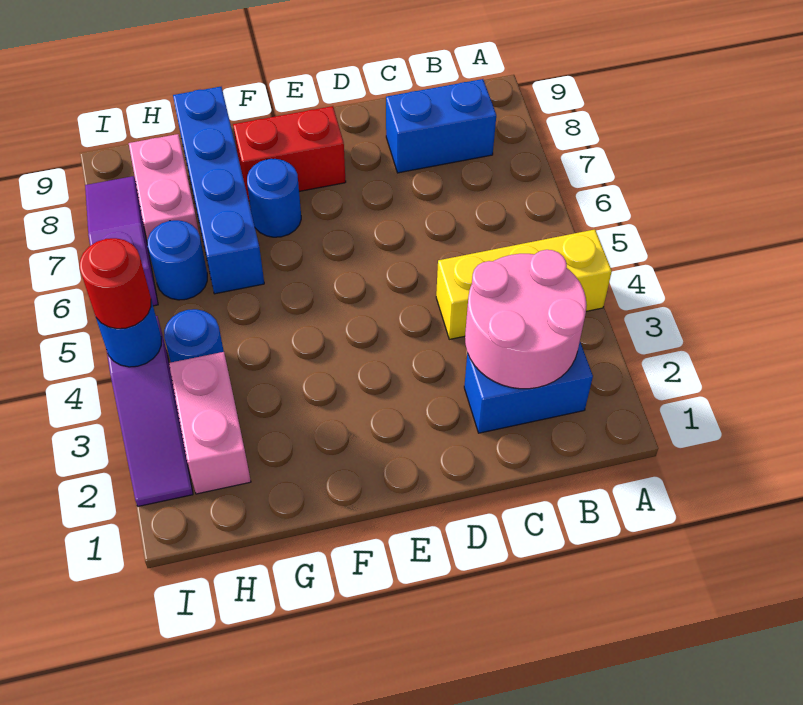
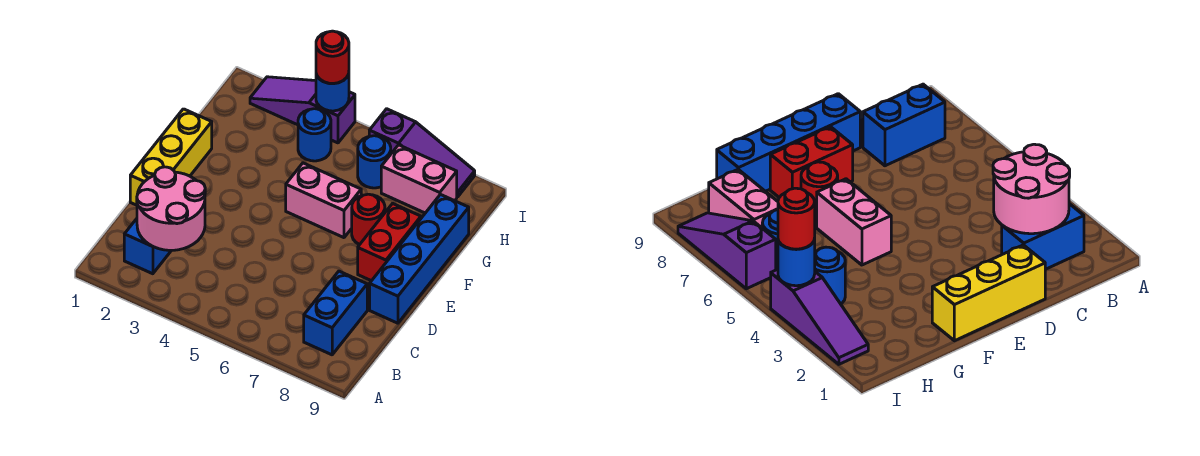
yellow 1x3 brick [436,229,612,339] -> yellow 1x3 brick moved to [130,109,212,205]
blue 1x1 round brick [247,159,301,237] -> red 1x1 round brick [352,194,385,245]
blue 1x4 brick [173,87,264,294] -> blue 1x4 brick turned to [370,195,469,323]
pink 1x2 brick [169,352,251,494] -> pink 1x2 brick moved to [286,163,361,238]

